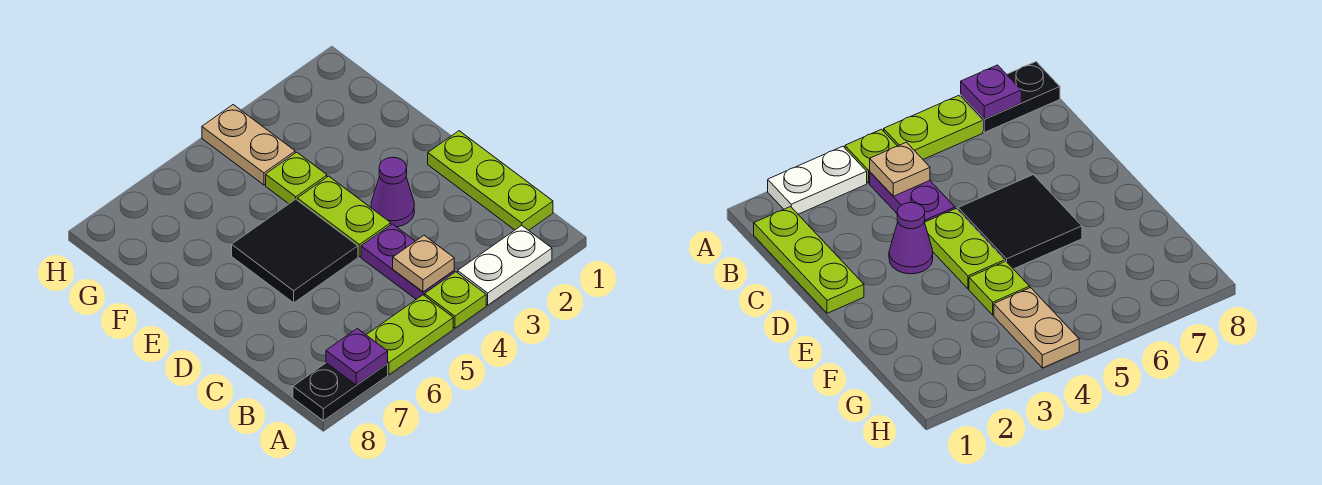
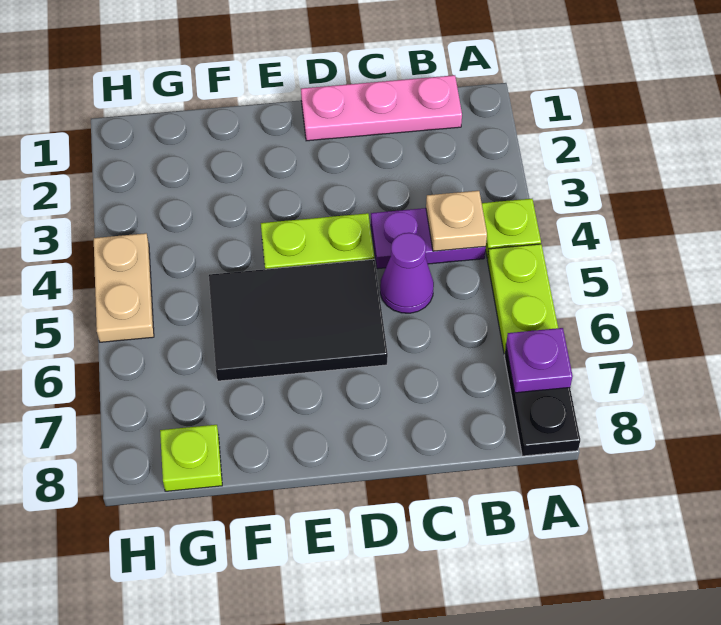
white 1x2 plate [458,226,552,305] -> none
lime 1x3 plate [428,131,553,230] -> pink 1x3 plate [301,75,462,141]
purple 1x1 cone [371,157,414,227] -> purple 1x1 cone moved to [380,233,434,313]
black 2x2 tile [232,199,358,303] -> black 2x3 tile [209,259,388,381]
lime 1x1 plate [266,152,327,204] -> lime 1x1 plate moved to [160,425,222,491]
tan 1x2 plate [202,105,295,185] -> tan 1x2 plate turned to [94,233,154,342]

